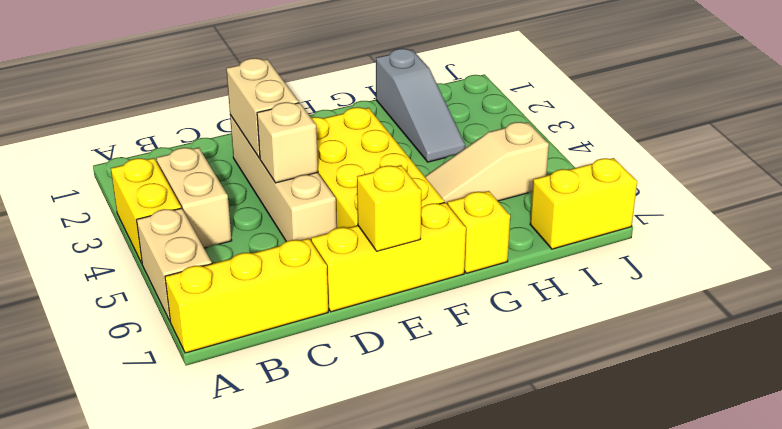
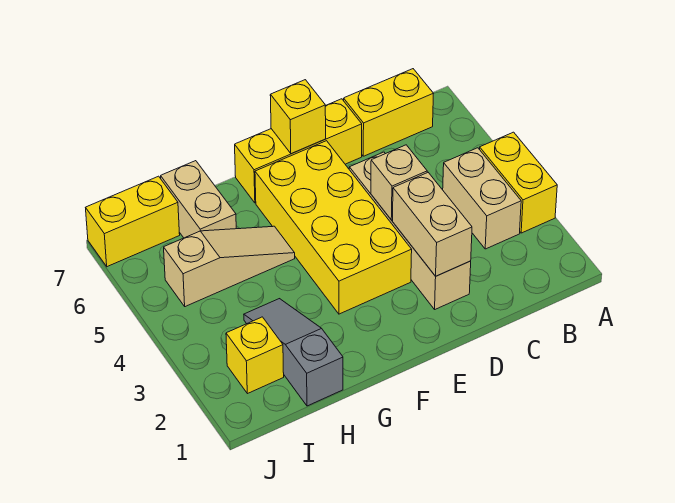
tan 1x2 brick [137,208,212,321] -> tan 1x2 brick moved to [161,161,236,238]
yellow 1x3 brick [165,238,328,353] -> yellow 1x2 brick [344,69,433,156]
yellow 1x1 brick [447,191,510,273] -> yellow 1x1 brick moved to [226,317,284,394]

